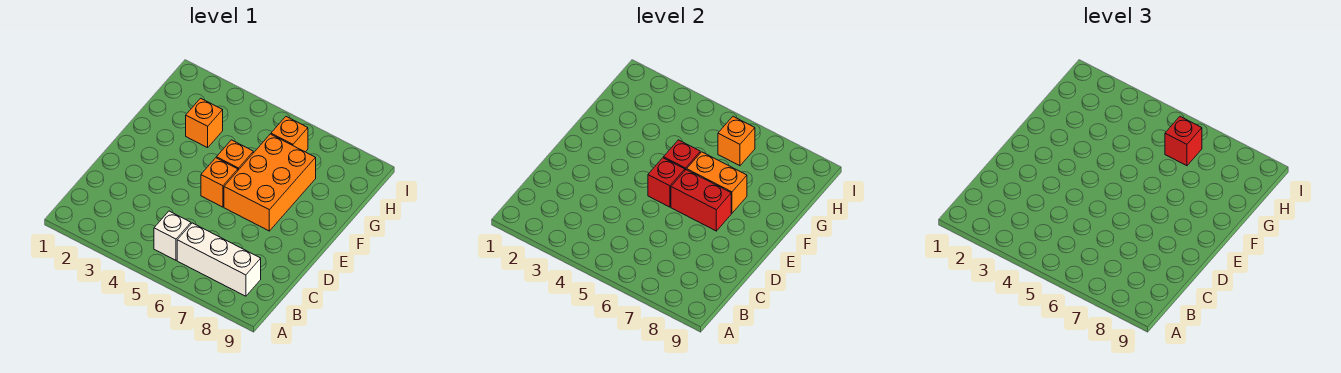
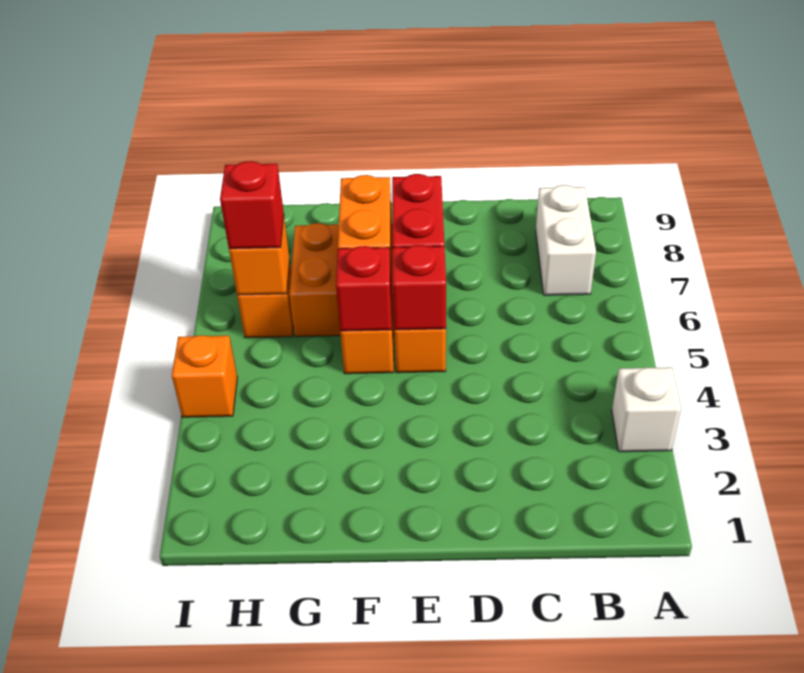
white 1x1 brick [154,211,191,260] -> white 1x1 brick moved to [612,367,681,452]
white 1x3 brick [177,223,261,296] -> white 1x2 brick [536,185,596,295]
orange 1x1 brick [186,98,223,148] -> orange 1x1 brick moved to [172,335,237,417]

